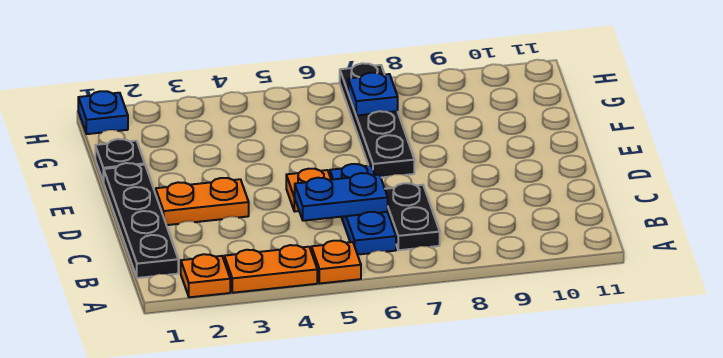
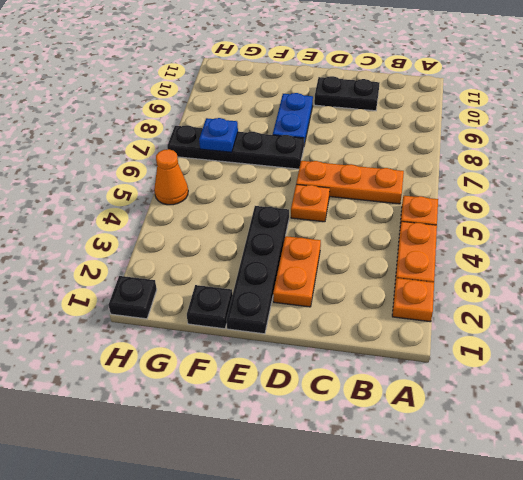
black 1x4 plate [104,163,178,278] -> black 1x4 plate turned to [226,206,289,334]
blue 1x3 plate [330,164,396,255] -> orange 1x3 plate [296,161,404,204]
black 1x2 plate [385,183,440,250] -> black 1x2 plate moved to [314,76,379,111]
blue 1x2 plate [294,173,388,221] -> blue 1x2 plate moved to [273,93,313,145]
blue 1x1 plate [78,91,128,134] -> black 1x1 plate [109,276,157,319]
none -> orange 1x1 cone [154,149,188,205]

